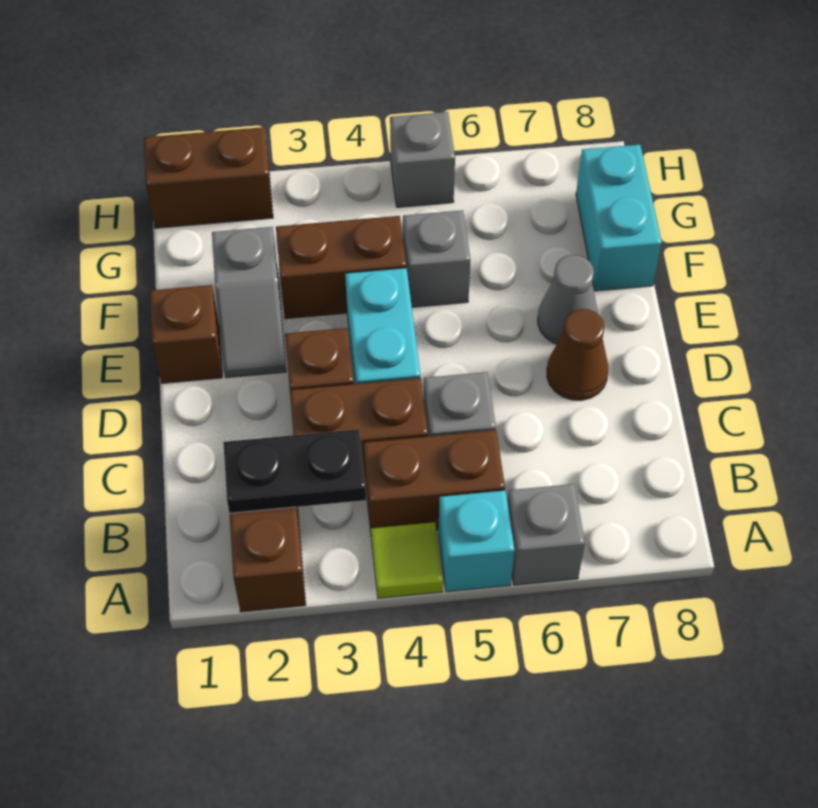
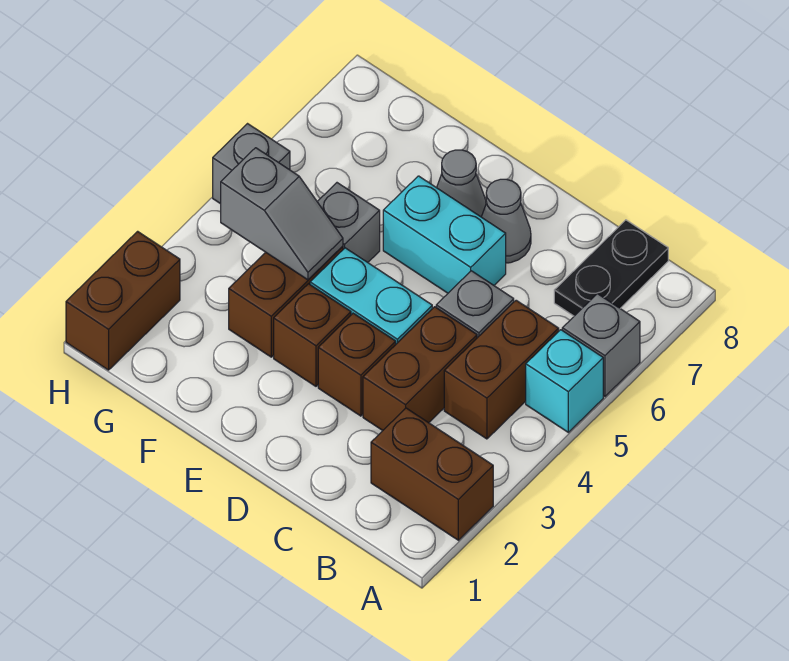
lime 1x1 tile [371,522,443,598] -> none
black 1x2 plate [223,429,366,513] -> black 1x2 plate moved to [554,220,668,316]
brown 1x1 cone [547,309,608,400] -> grey 1x1 cone [482,179,531,263]
brown 1x1 brick [150,285,222,383] -> brown 1x1 brick moved to [274,284,351,386]
grey 1x2 slope [212,227,286,378] -> grey 1x2 slope moved to [221,148,343,280]
cyan 1x2 brick [576,145,662,291] -> cyan 1x2 brick moved to [383,176,506,293]

